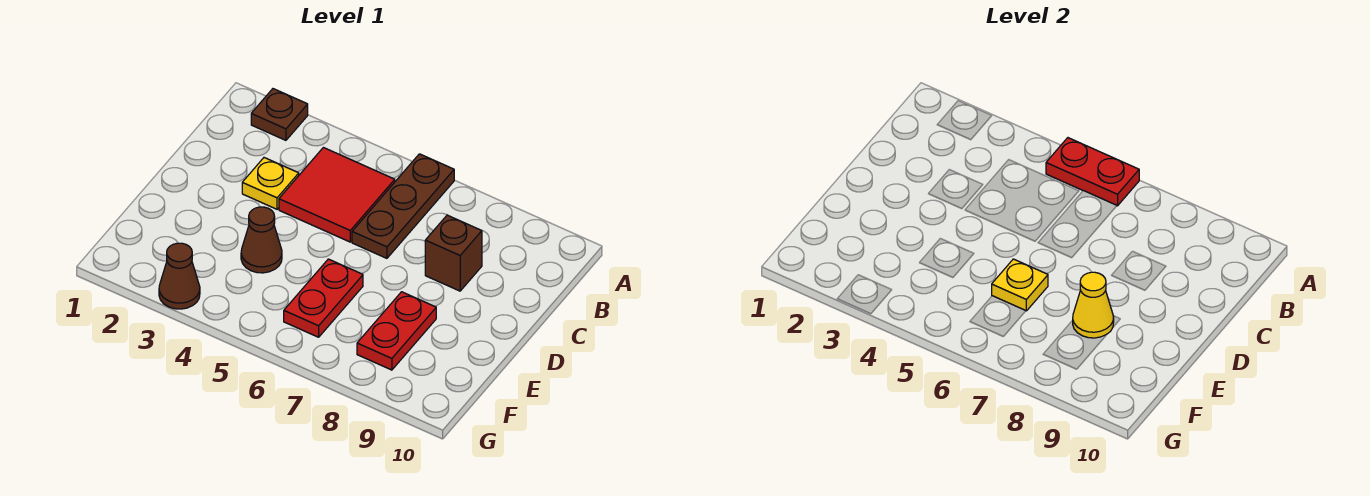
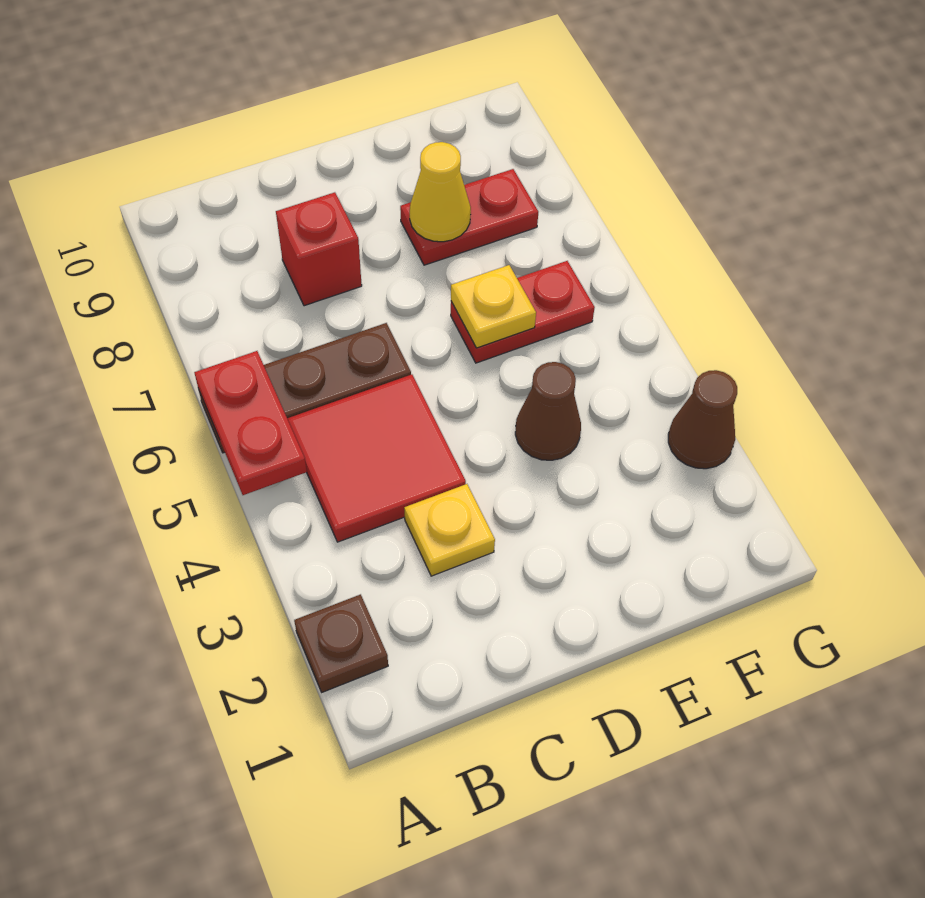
brown 1x1 brick [425,215,482,291] -> red 1x1 brick [276,192,362,306]

